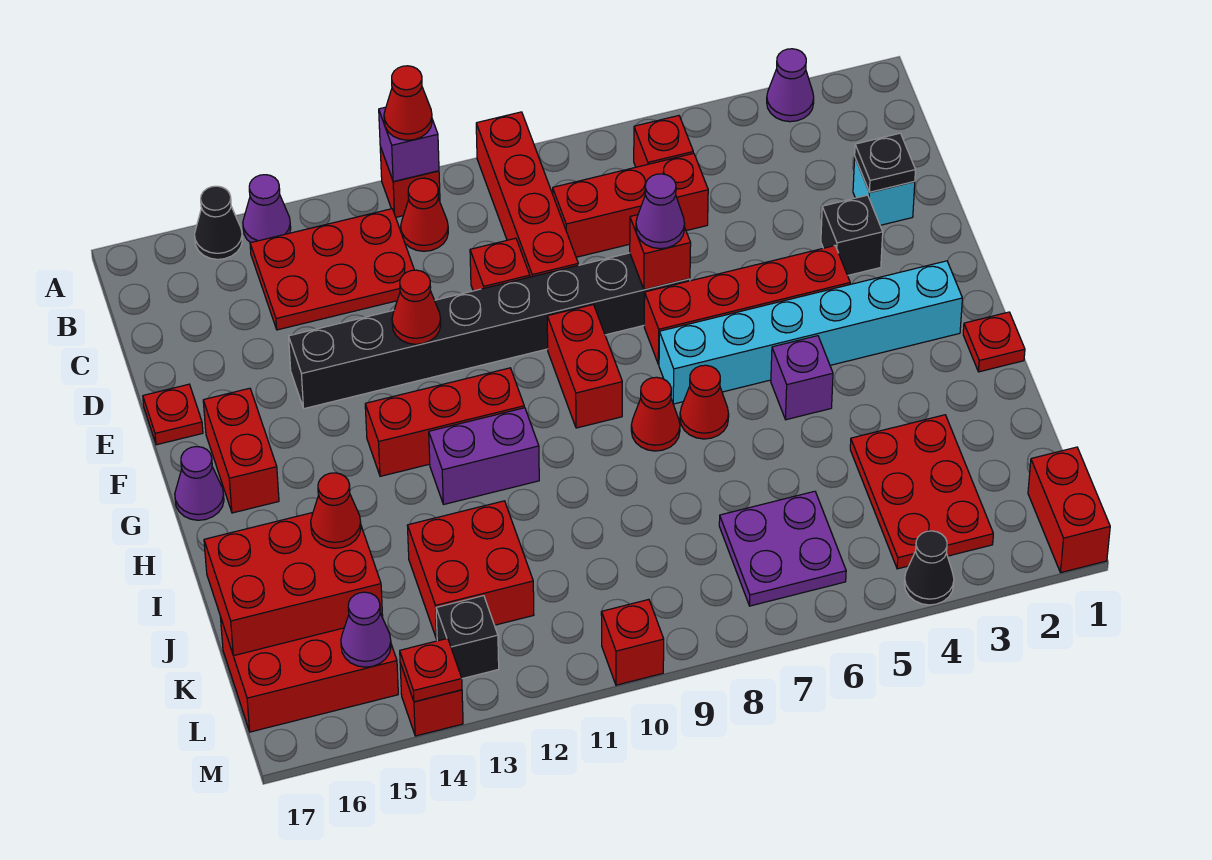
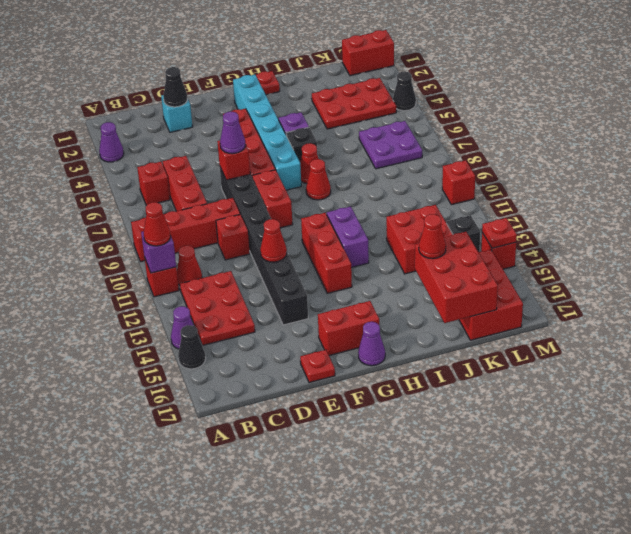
black 1x1 plate [855,133,915,192] -> black 1x1 cone [163,67,188,107]
black 1x1 brick [821,195,883,276] -> black 1x1 brick moved to [286,127,317,162]
red 1x2 brick [547,305,622,428] -> red 1x2 brick turned to [252,170,293,228]
purple 1x1 cone [341,592,391,667] -> none

